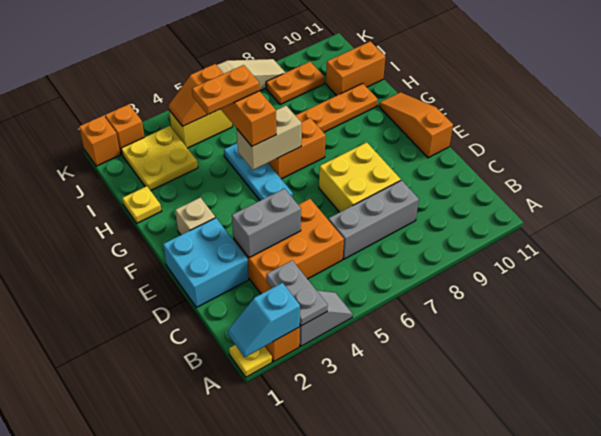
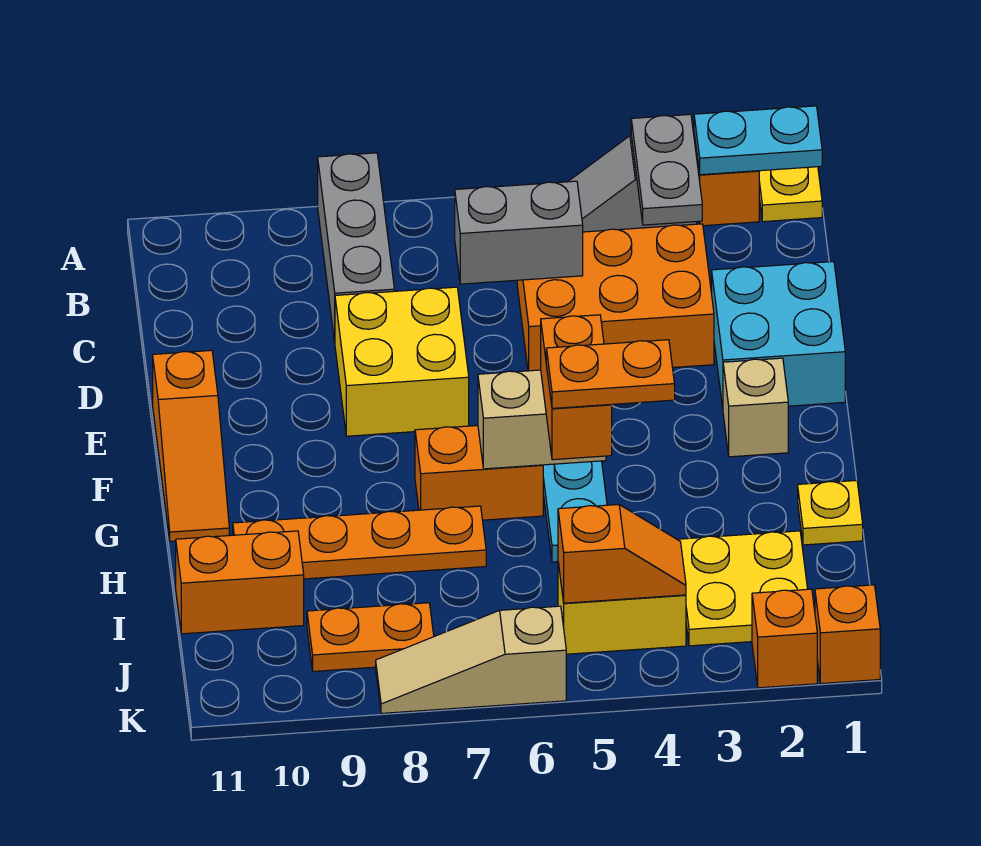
cyan 1x2 slope [228,283,300,357] -> cyan 1x2 plate [694,106,822,175]
grey 1x3 brick [328,180,419,259] -> grey 1x3 brick turned to [318,153,394,342]
grey 1x2 brick [232,189,301,258] -> grey 1x2 brick moved to [455,181,583,284]

